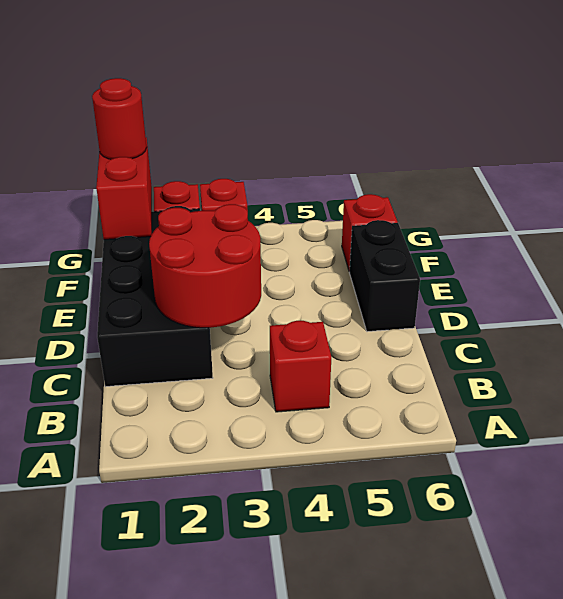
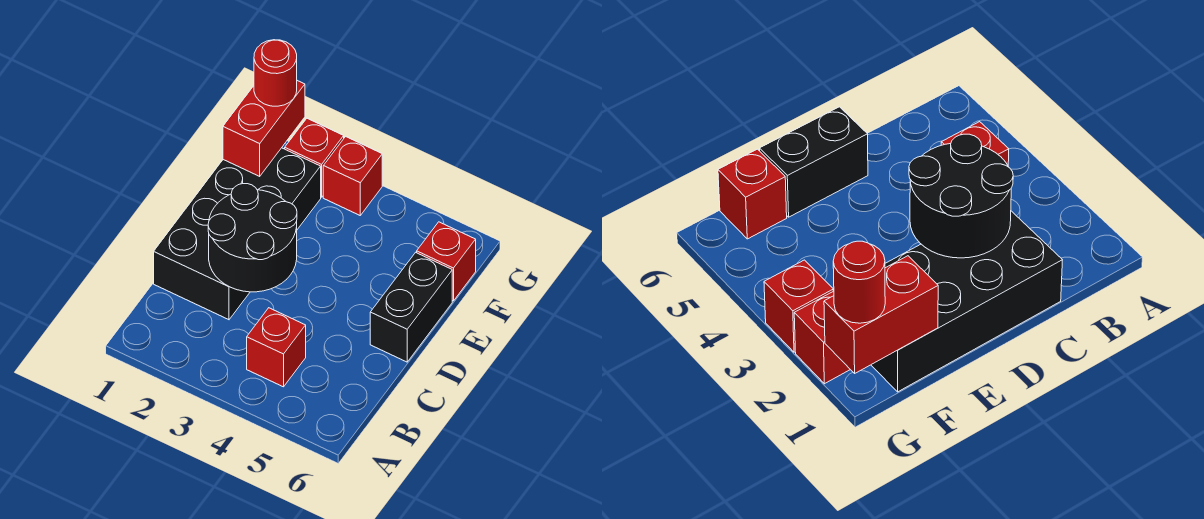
red 2x2 round brick [149,204,261,328] -> black 2x2 round brick [208,184,297,292]

